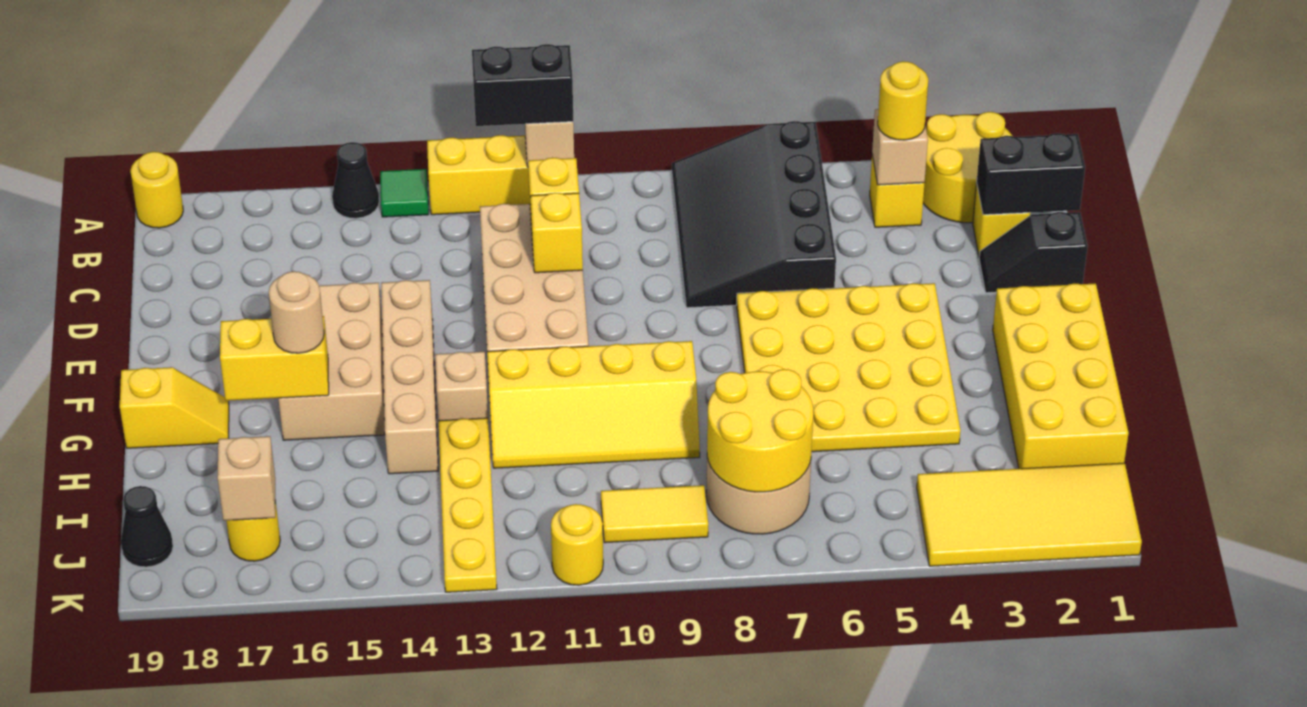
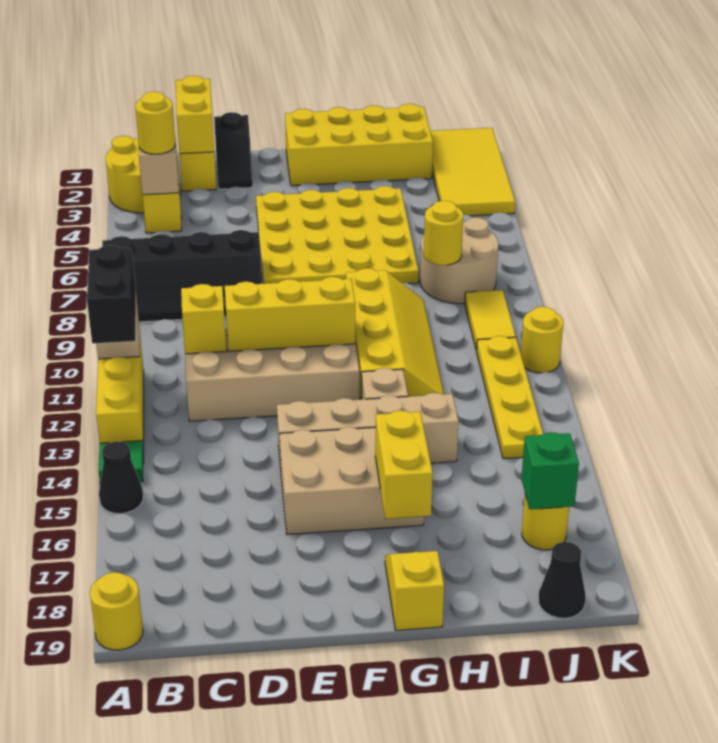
black 3x4 slope [672,121,836,308] -> black 2x4 slope [102,230,263,322]
black 1x2 brick [977,133,1085,215] -> yellow 1x2 brick [176,76,214,154]
yellow 1x1 brick [531,193,583,273] -> yellow 1x3 brick [225,277,355,351]
tan 1x1 round brick [269,271,324,353] -> none
yellow 1x4 plate [439,418,497,592] -> yellow 1x4 plate turned to [477,336,543,459]
yellow 2x2 round brick [707,369,813,492] -> yellow 1x1 round brick [424,201,463,265]
tan 1x1 brick [218,436,275,521] -> green 1x1 brick [521,432,579,509]

